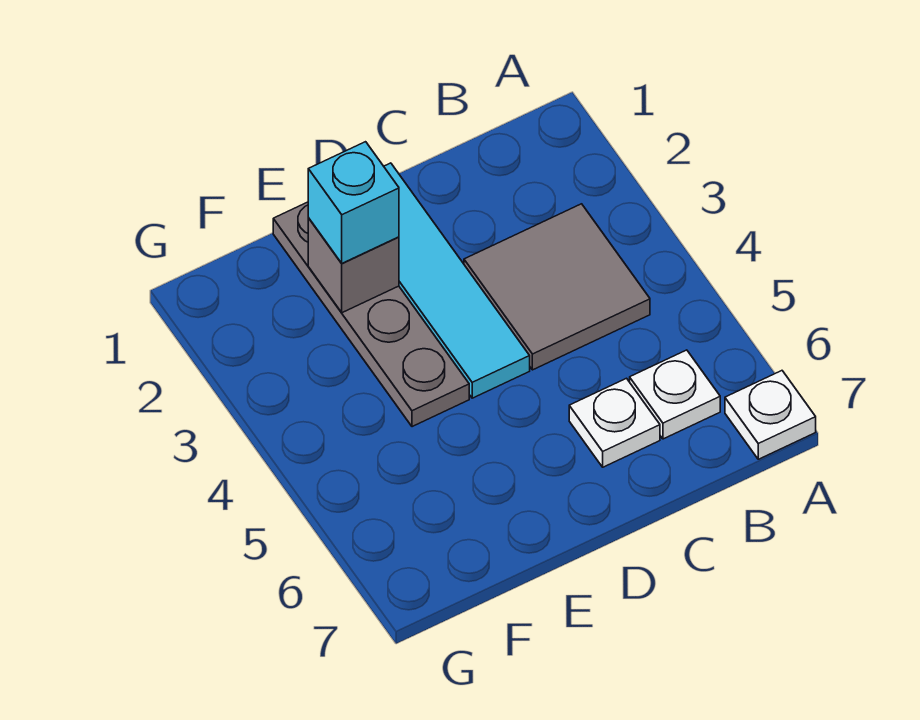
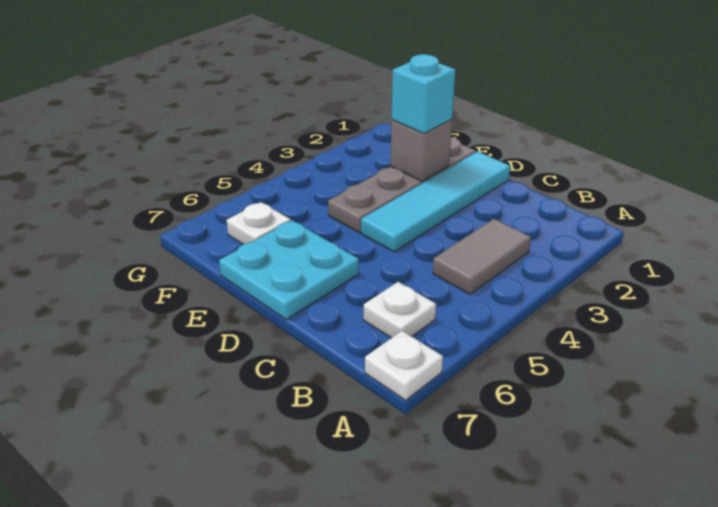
grey 2x2 tile [464,204,650,370] -> grey 1x2 tile [433,219,531,294]
white 1x1 plate [569,378,660,467] -> white 1x1 plate moved to [227,202,291,244]
none -> cyan 2x2 plate [219,220,359,320]

